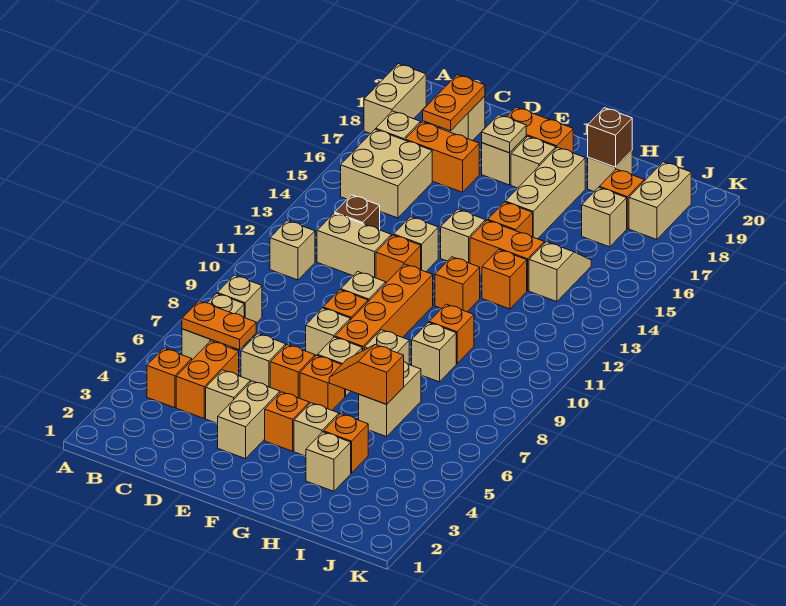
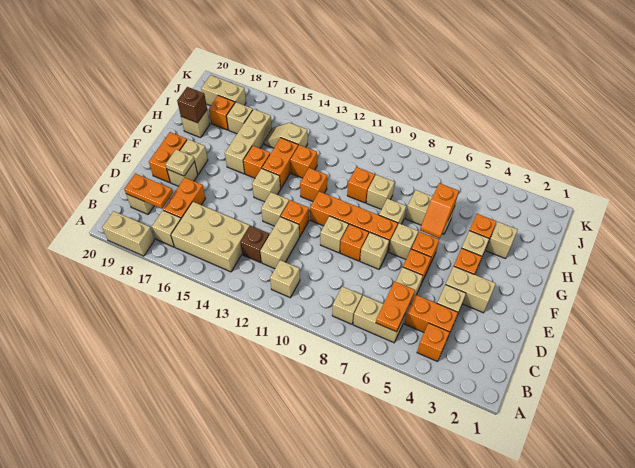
tan 2x2 brick [341,129,432,218] -> tan 2x3 brick [171,202,250,272]
tan 1x3 brick [505,147,585,239] -> tan 1x3 brick turned to [225,109,272,174]

